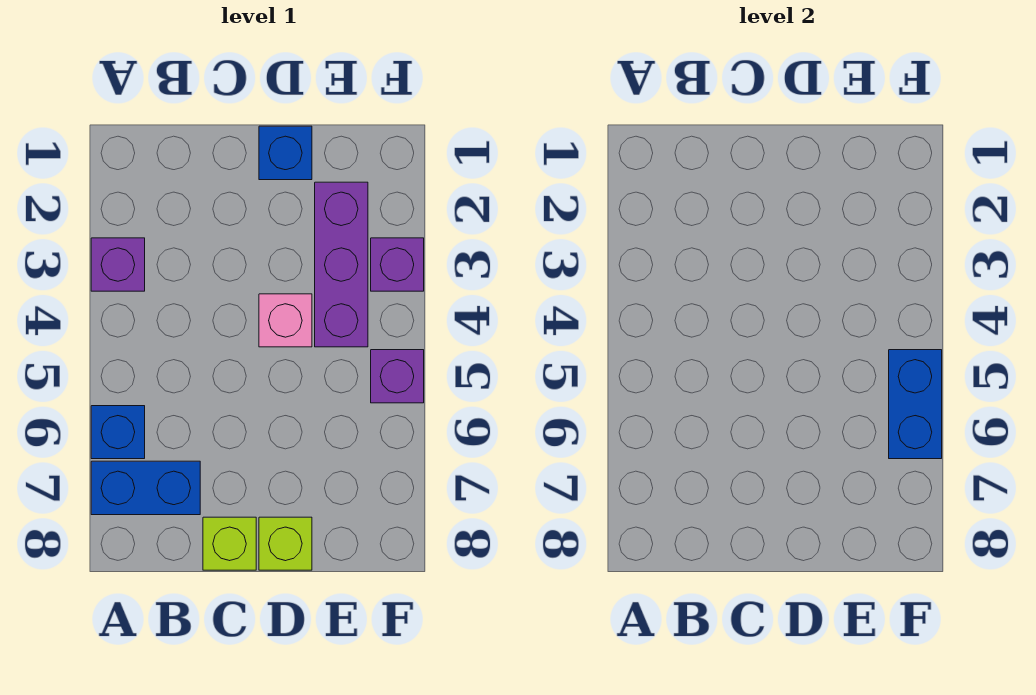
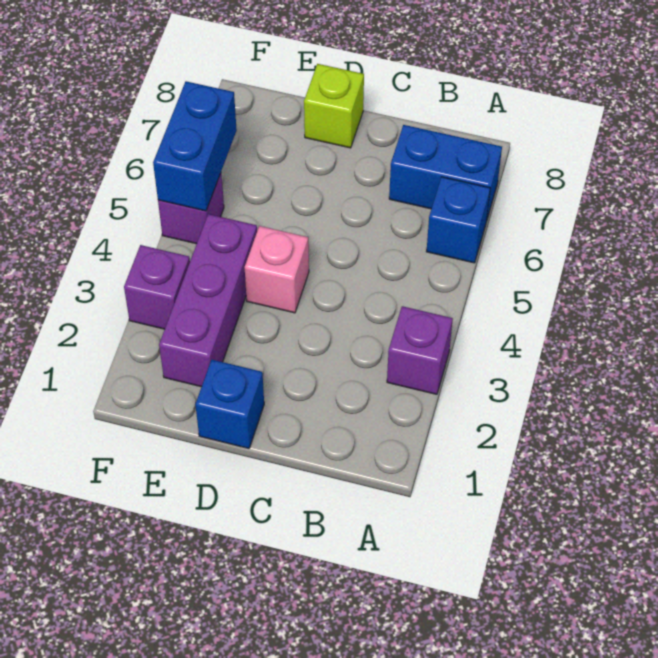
lime 1x1 brick [203,517,256,570] -> none

